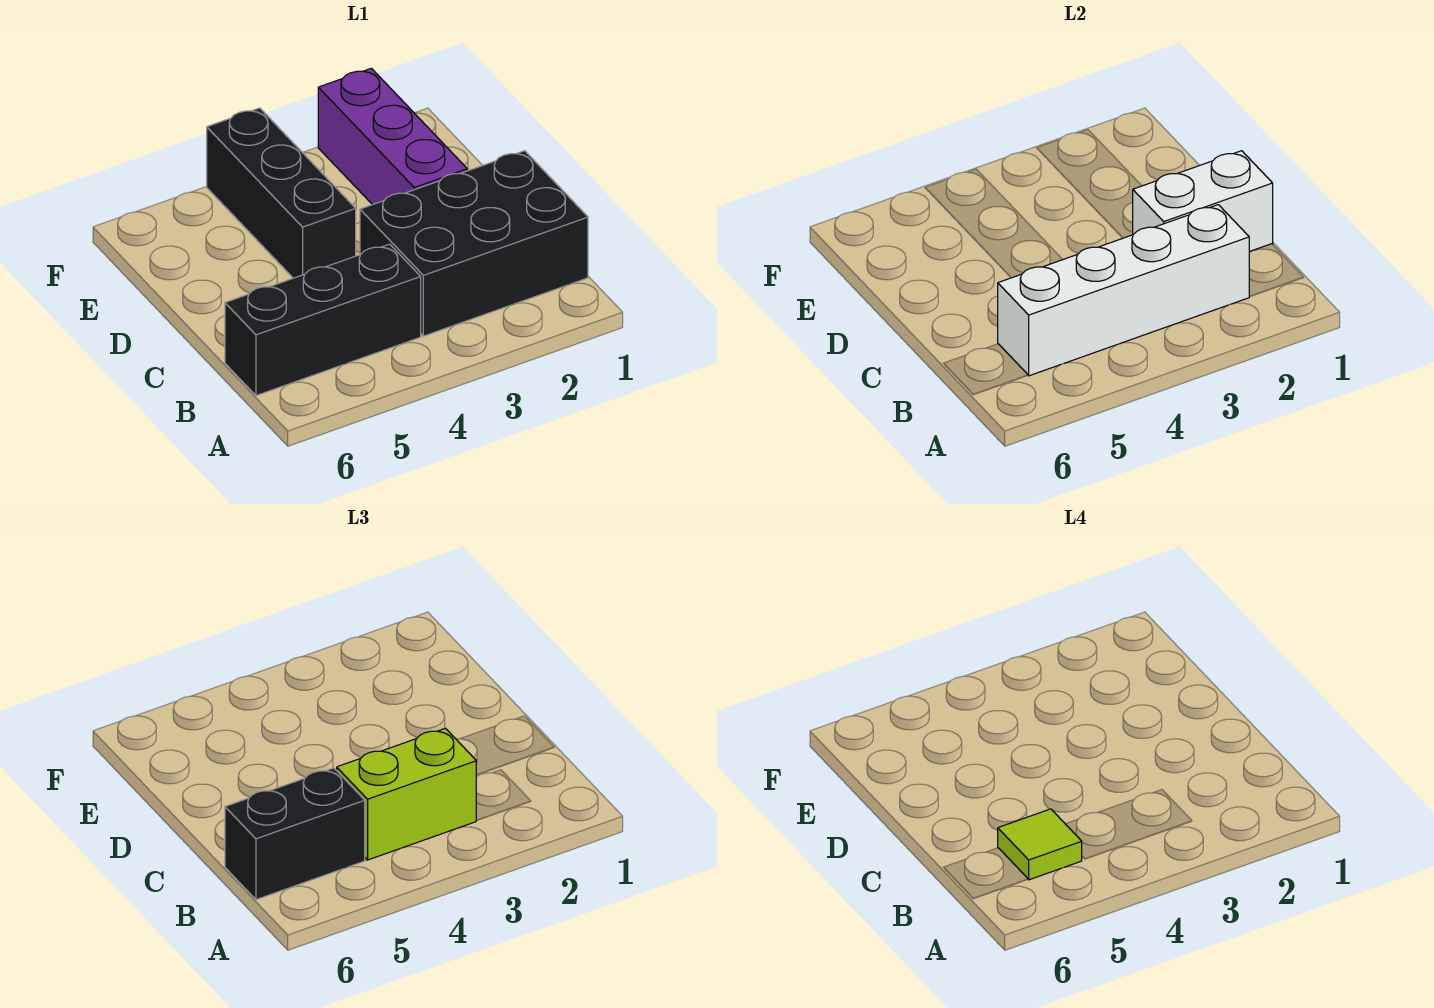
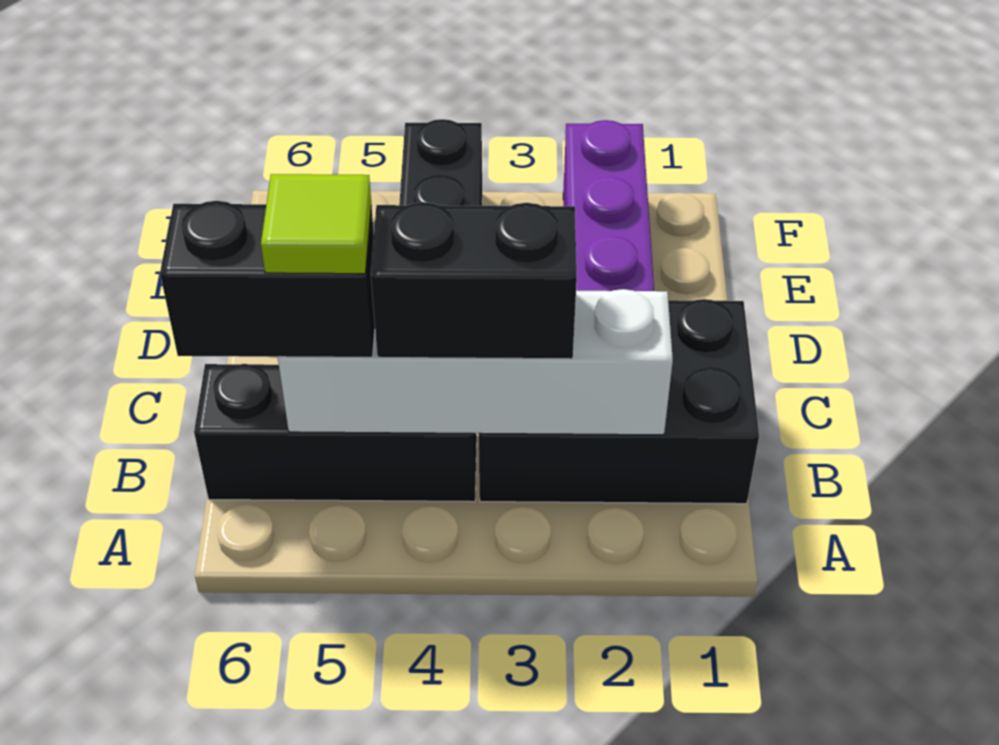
lime 1x2 brick [337,728,476,860] -> black 1x2 brick [371,202,577,359]
white 1x2 brick [1133,151,1273,252] -> none

